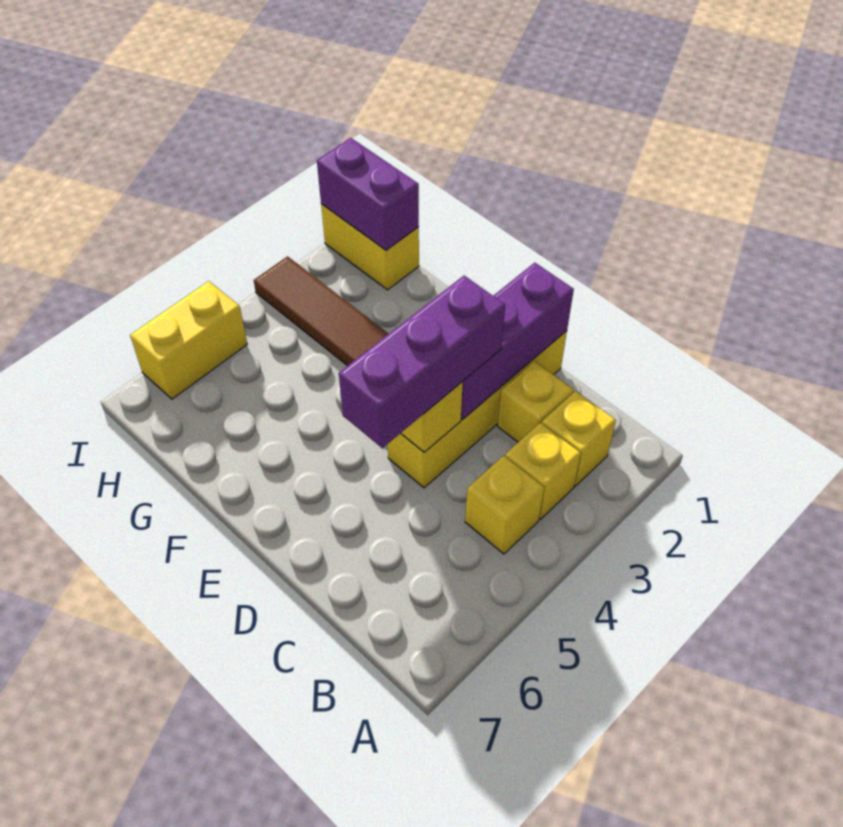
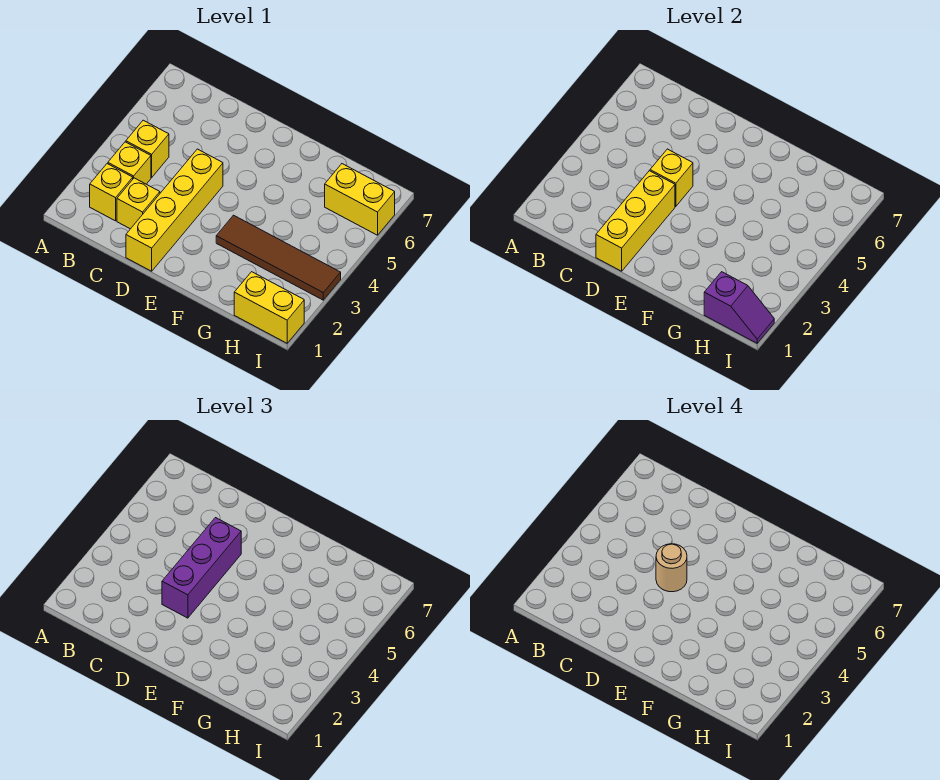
purple 1x3 brick [461,263,574,419] -> yellow 1x3 brick [596,171,675,271]
none -> tan 1x1 round brick [656,544,687,592]
purple 1x2 brick [317,138,419,250] -> purple 1x2 slope [704,272,774,343]
yellow 1x2 brick [130,281,247,399] -> yellow 1x2 brick turned to [325,164,395,235]

